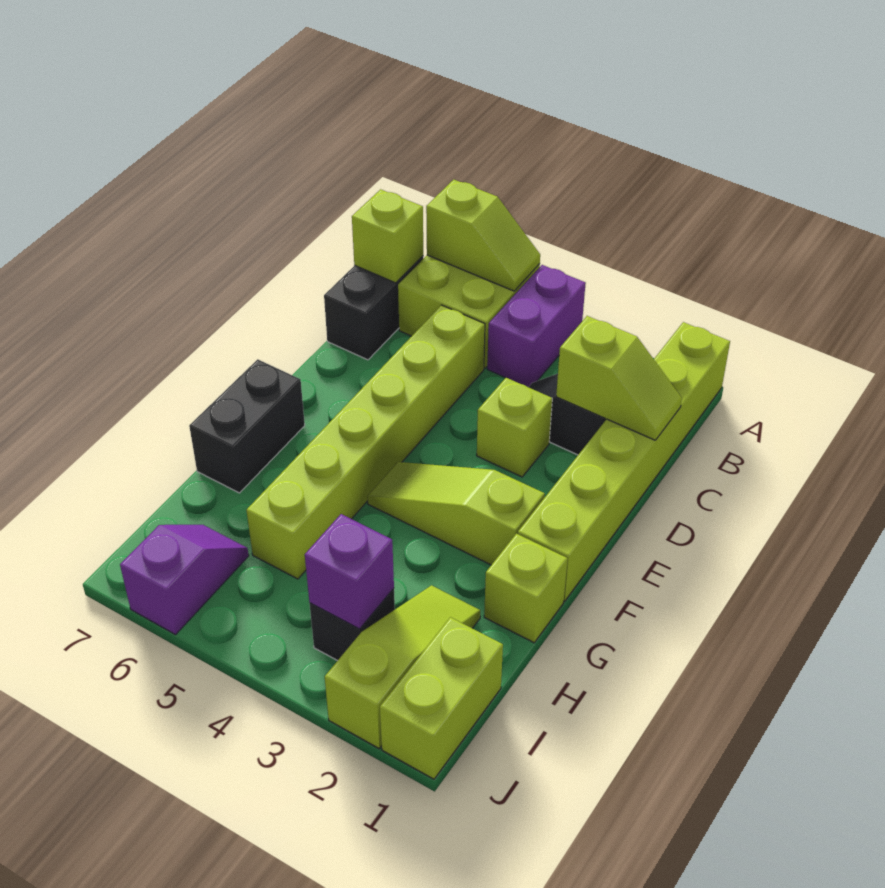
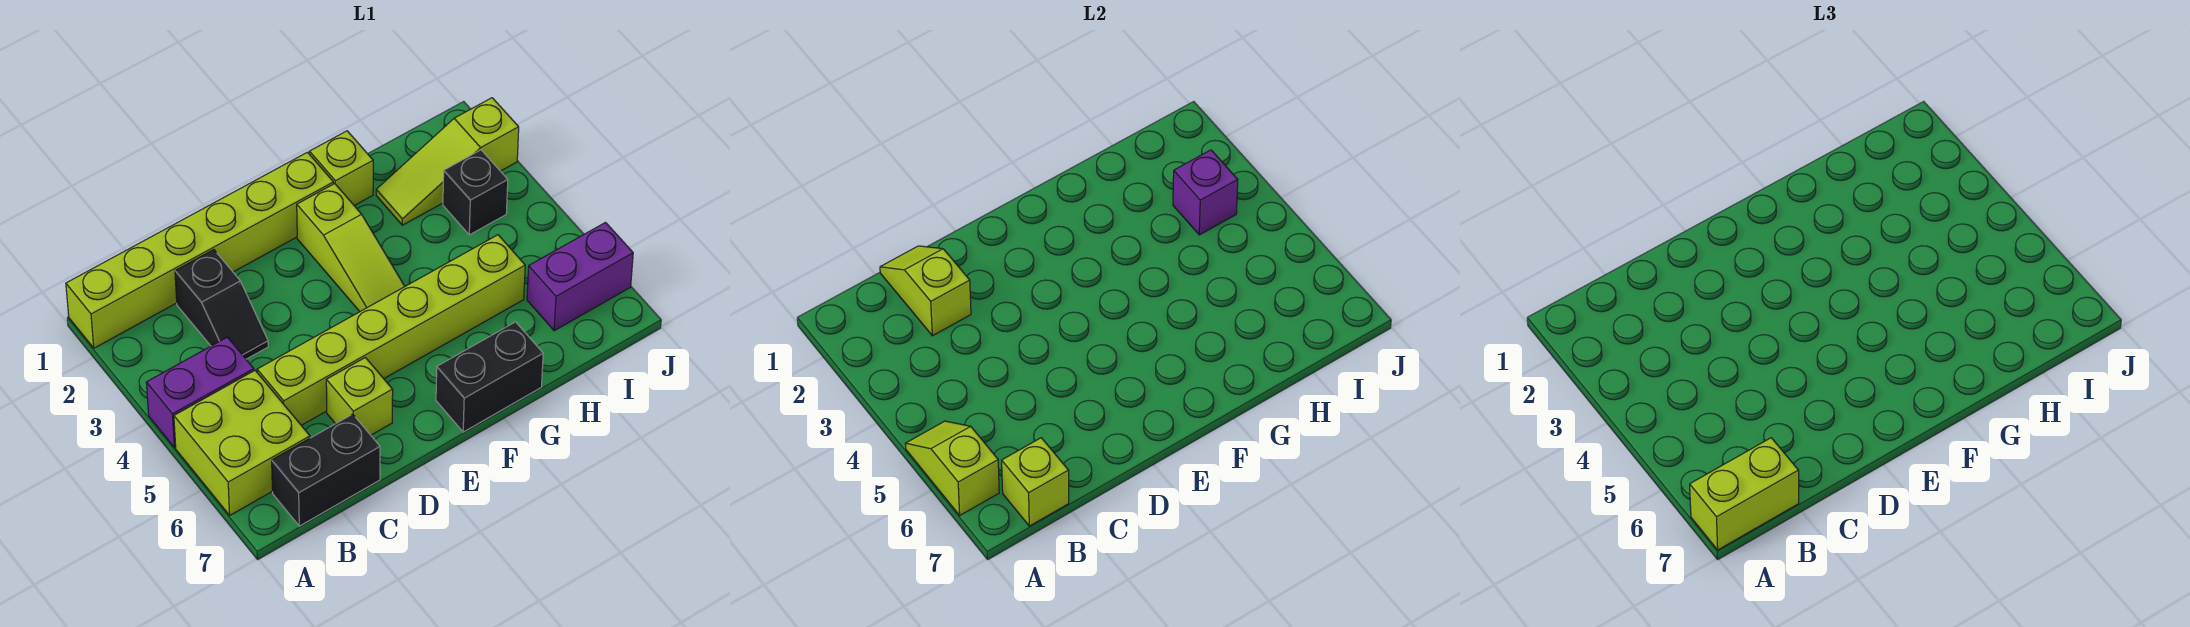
lime 1x1 brick [477,378,552,477] -> lime 1x1 brick moved to [326,358,393,435]
lime 1x2 brick [380,617,503,779] -> lime 1x2 brick moved to [1690,438,1799,550]
purple 1x2 slope [120,525,249,635] -> purple 1x2 brick [527,223,633,331]

